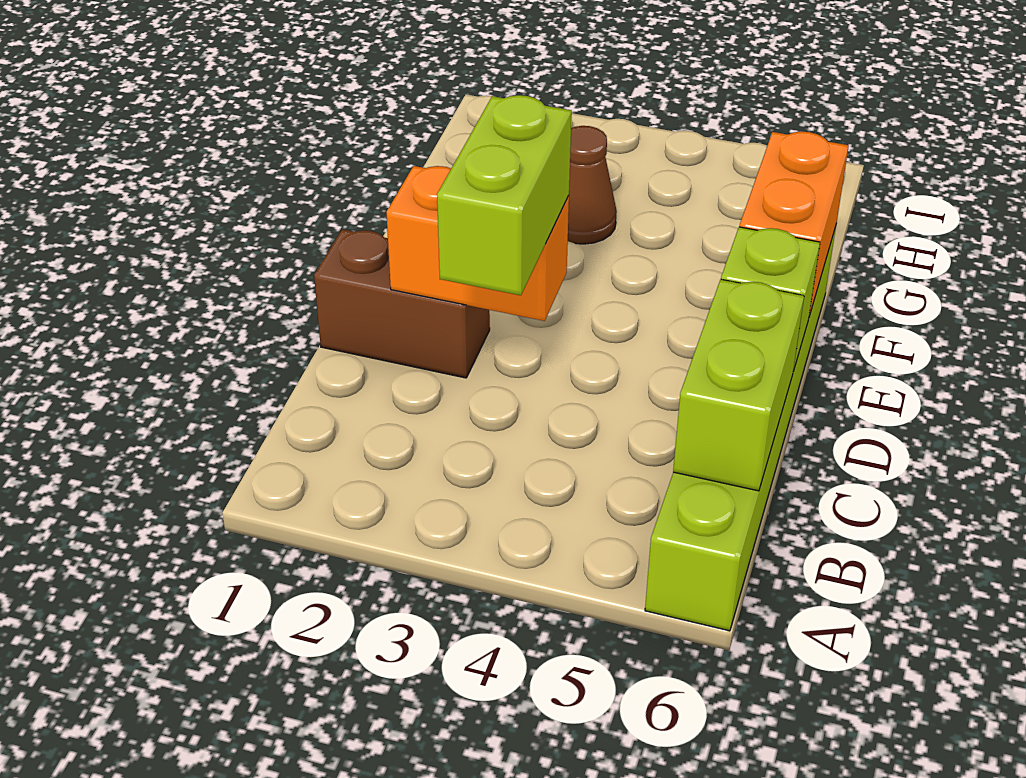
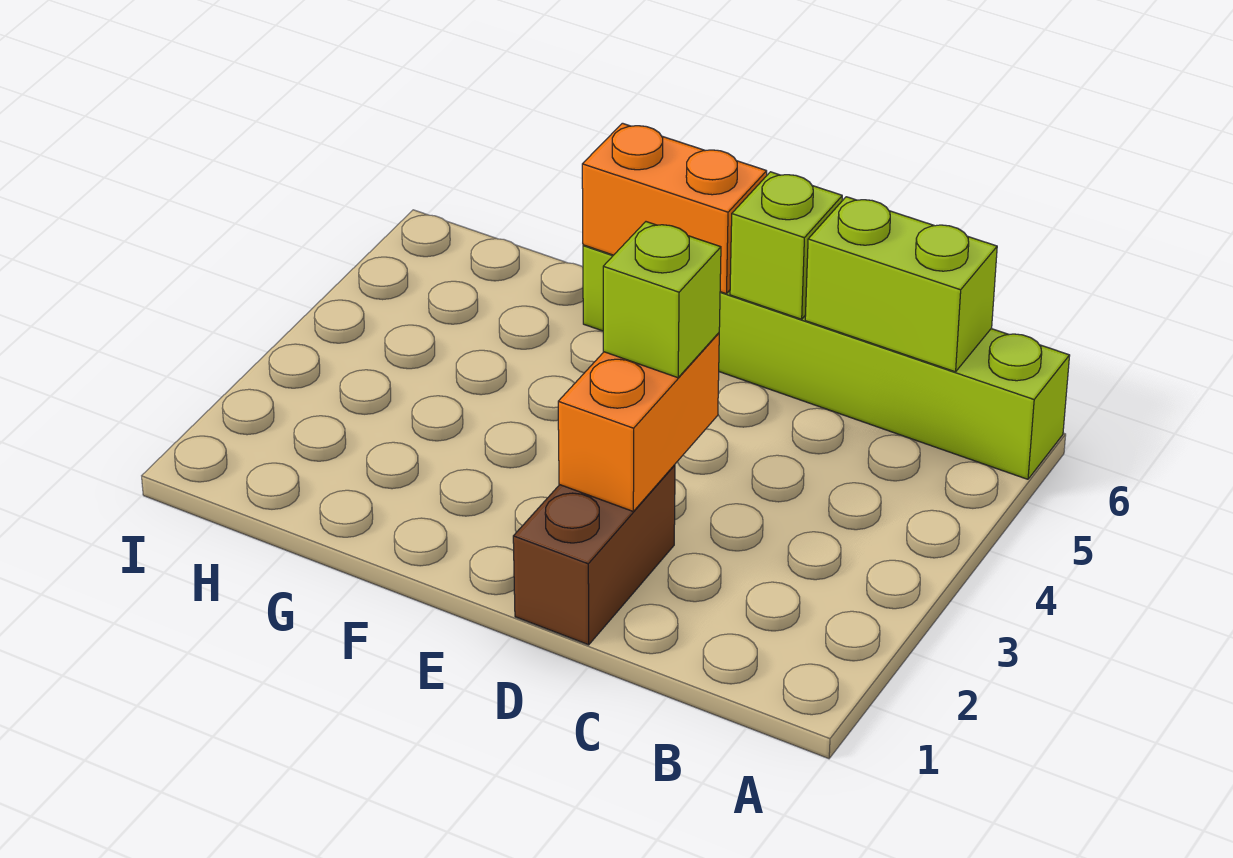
lime 1x2 brick [437,95,572,295] -> lime 1x1 brick [603,222,721,378]
brown 1x1 cone [568,126,617,244] -> none

